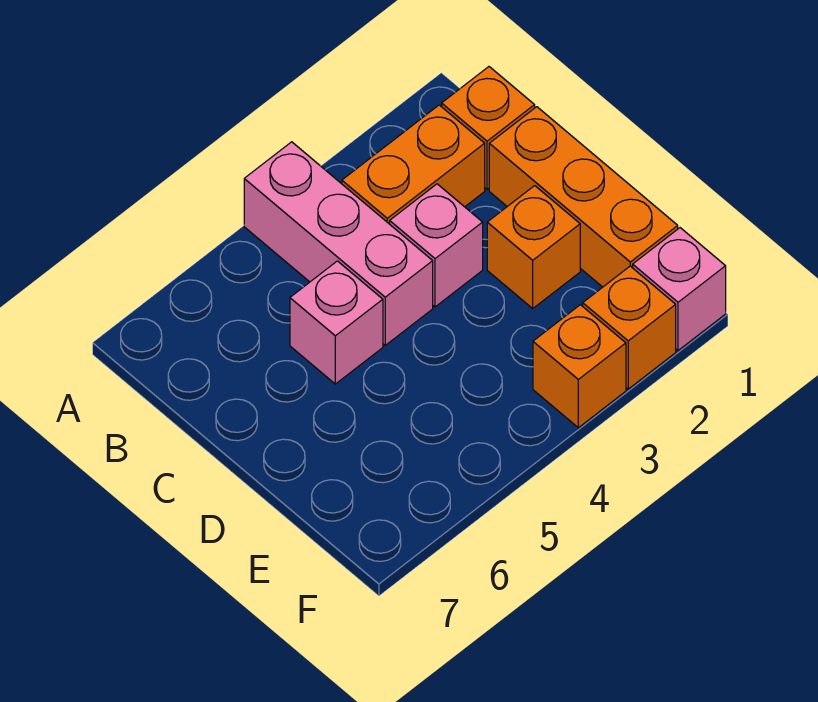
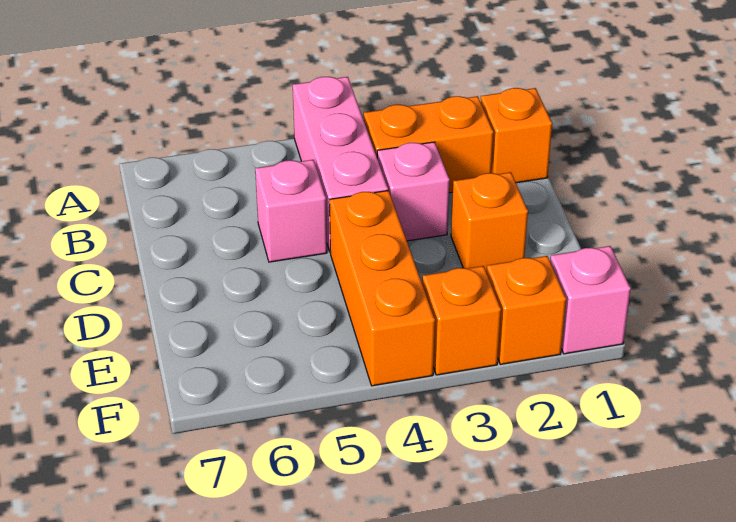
orange 1x3 brick [489,107,678,287] -> orange 1x3 brick moved to [330,191,435,386]

